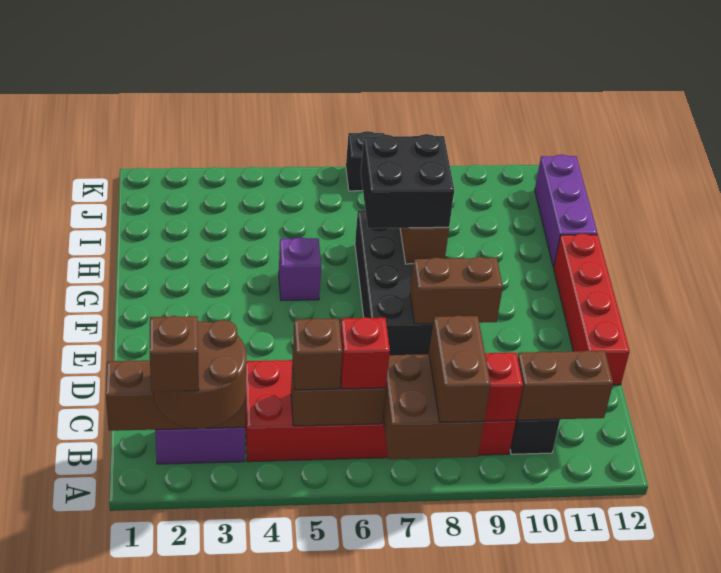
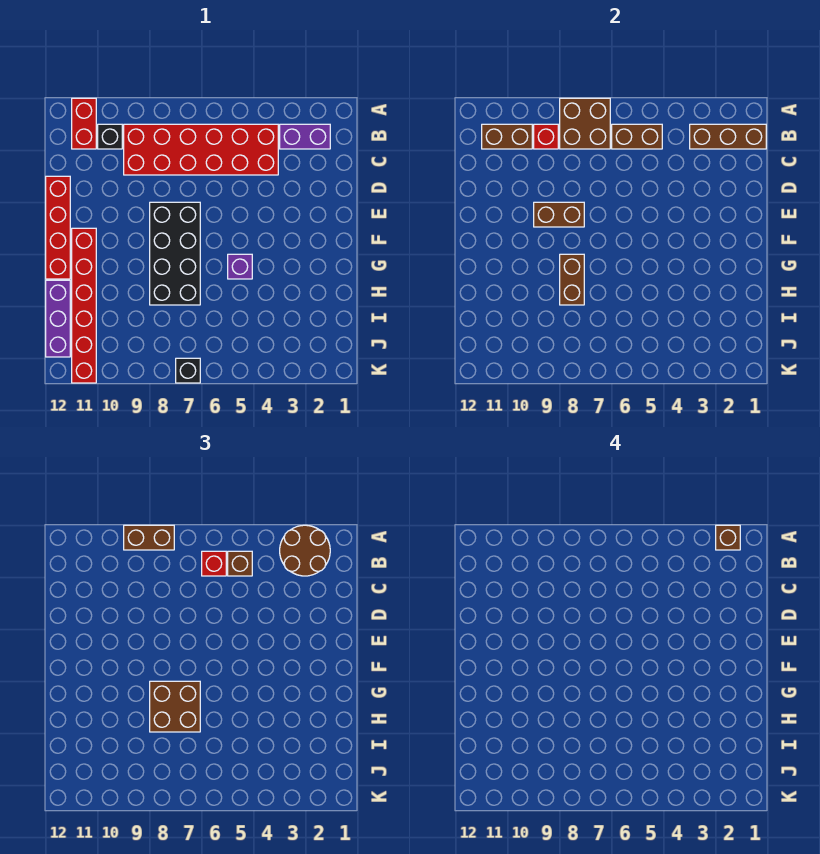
brown 1x2 brick [429,316,491,422] -> brown 1x2 brick turned to [124,525,174,550]
none -> red 1x2 brick [72,98,96,149]
none -> red 1x6 brick [72,228,96,383]
black 2x2 brick [361,134,454,228] -> brown 2x2 brick [150,681,200,732]

